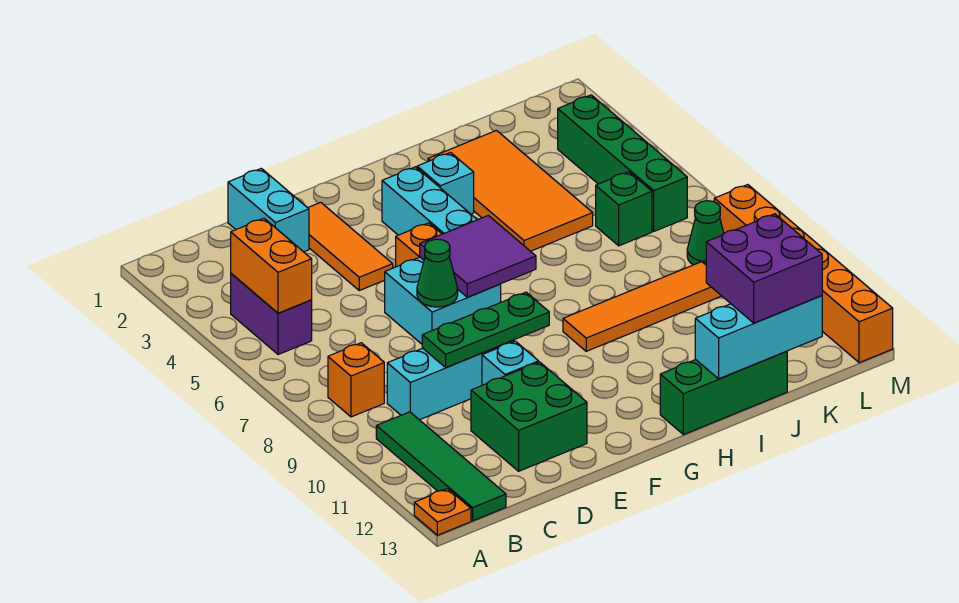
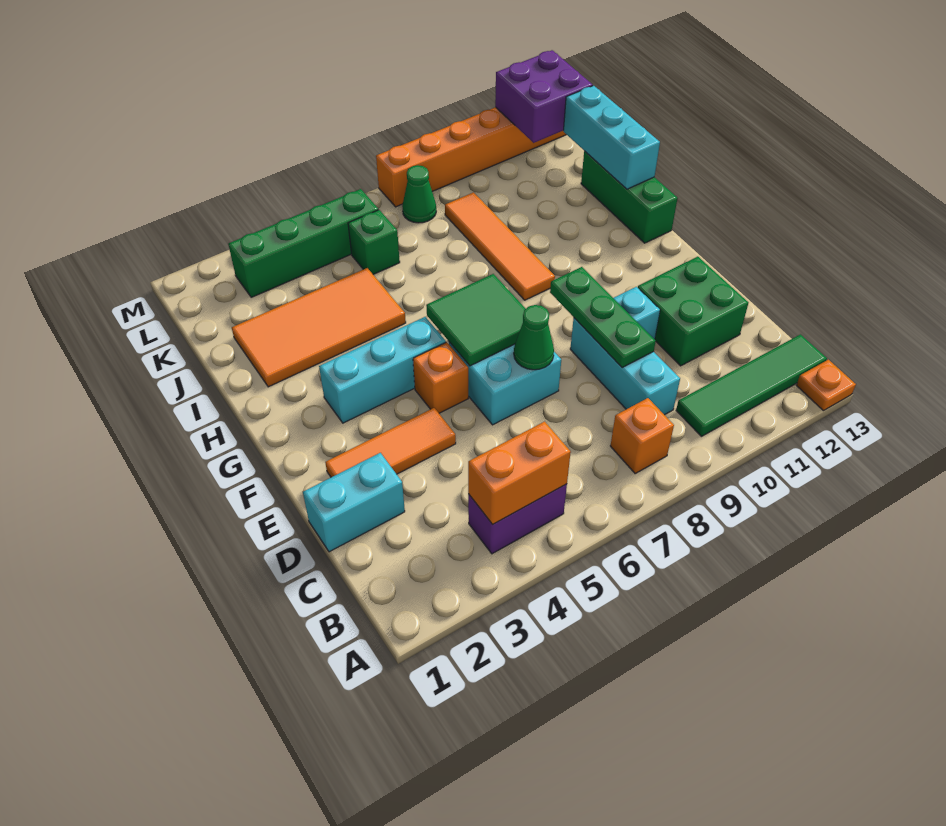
purple 2x2 tile [420,215,536,297] -> green 2x2 tile [426,274,526,366]
cyan 1x1 brick [417,153,474,214] -> none
purple 2x2 brick [706,214,822,323] -> purple 2x2 brick moved to [495,50,593,143]

